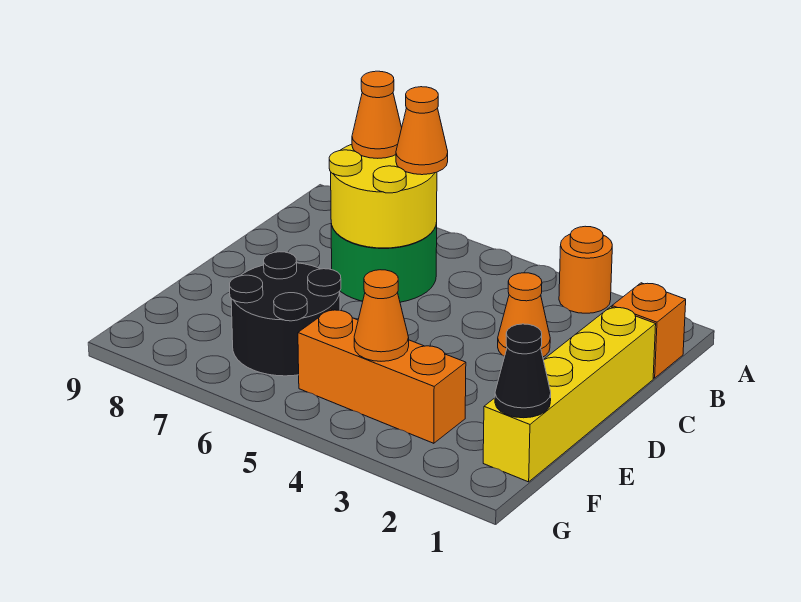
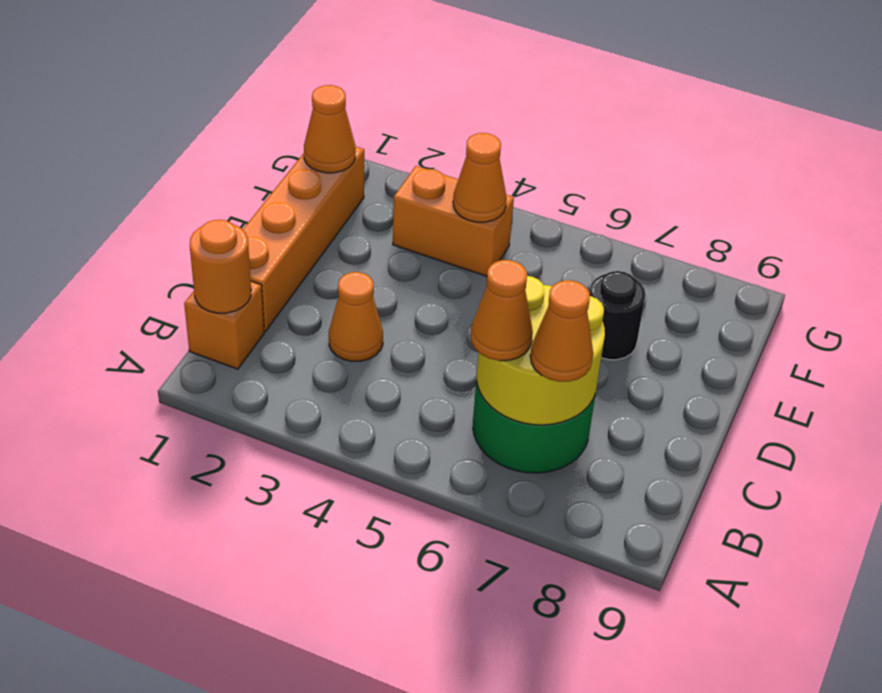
orange 1x1 round brick [559,226,612,313] -> orange 1x1 round brick moved to [190,220,251,313]
yellow 1x4 brick [483,307,656,482] -> orange 1x4 brick [243,146,364,331]
black 2x2 round brick [230,252,341,376] -> black 1x1 round brick [589,271,646,360]
black 1x1 cone [495,324,551,418] -> orange 1x1 cone [304,85,355,173]
orange 1x3 brick [298,309,466,443] -> orange 1x2 brick [393,166,514,276]

